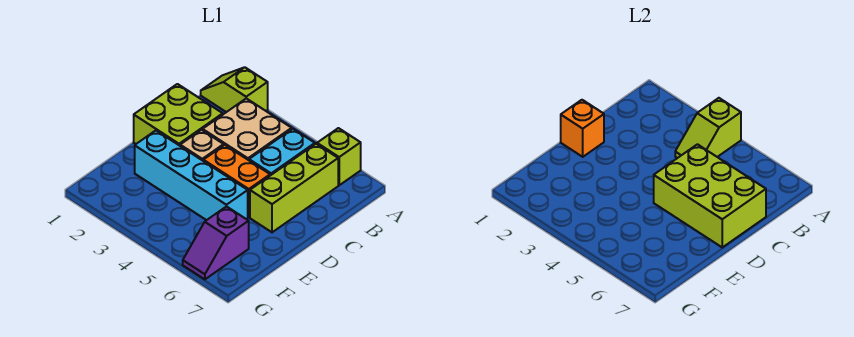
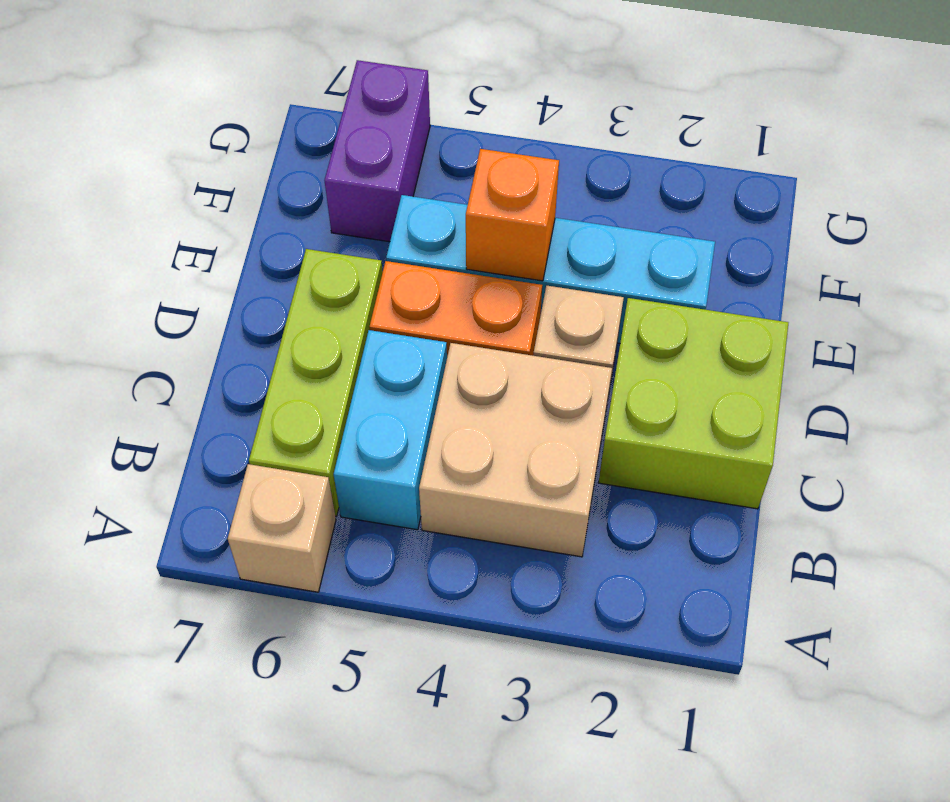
lime 1x2 slope [201,67,268,112] -> none
lime 1x2 slope [675,98,741,158] -> none
lime 1x1 brick [317,128,361,185] -> tan 1x1 brick [228,464,336,592]
lime 2x3 brick [654,144,766,247] -> none
orange 1x1 brick [561,100,604,157] -> orange 1x1 brick moved to [466,149,559,281]
purple 1x2 slope [183,206,249,279] -> purple 1x2 brick [325,60,430,242]

